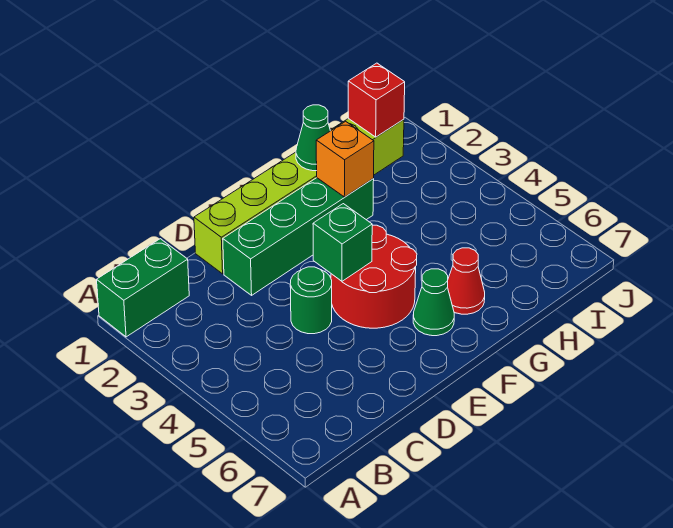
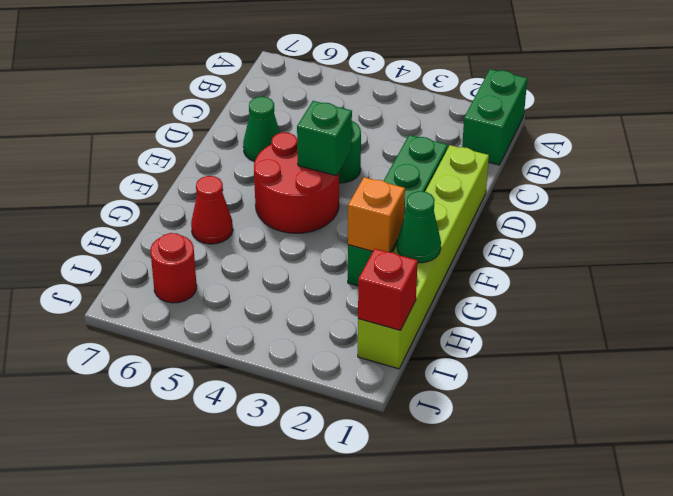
green 1x1 cone [413,269,454,336] -> green 1x1 cone moved to [243,97,280,161]
none -> red 1x1 round brick [150,233,197,303]

